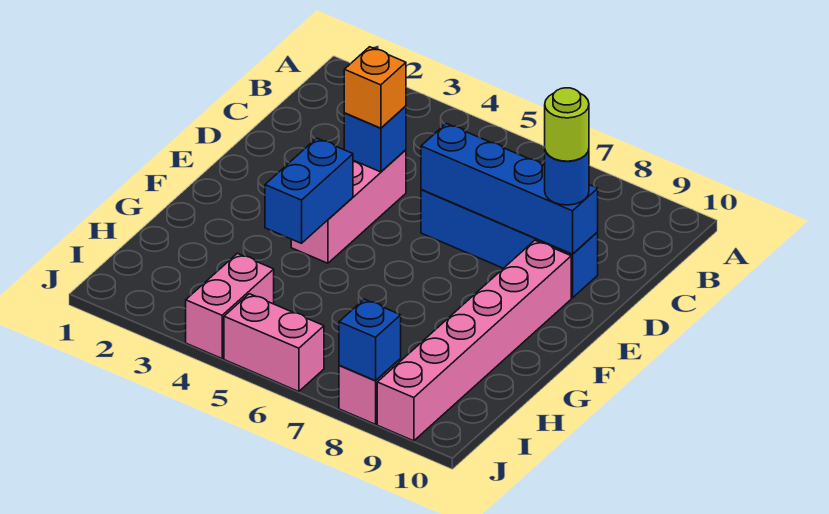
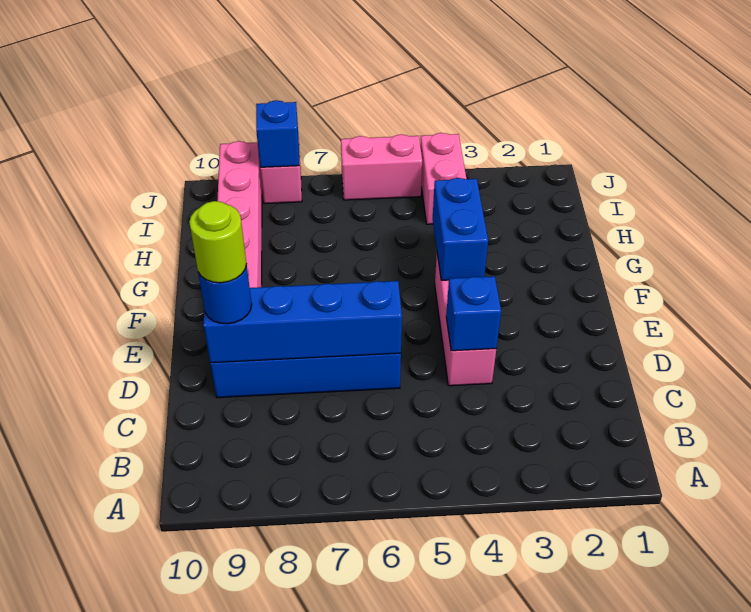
orange 1x1 brick [344,47,406,128] -> none

